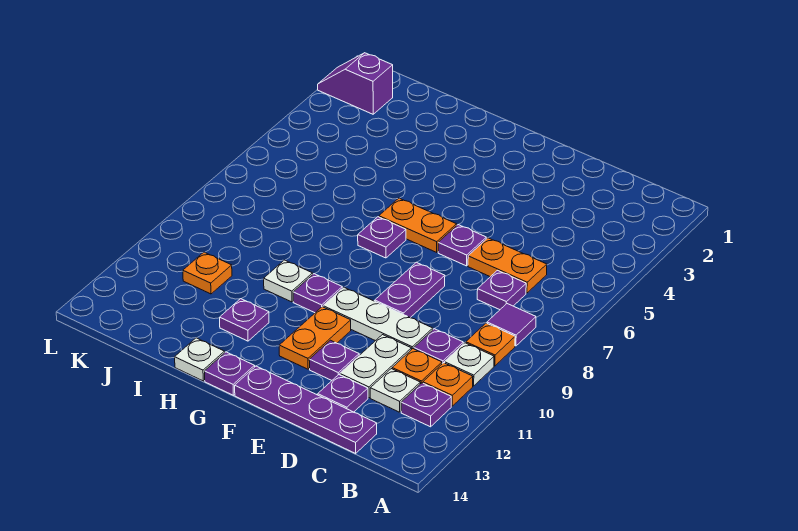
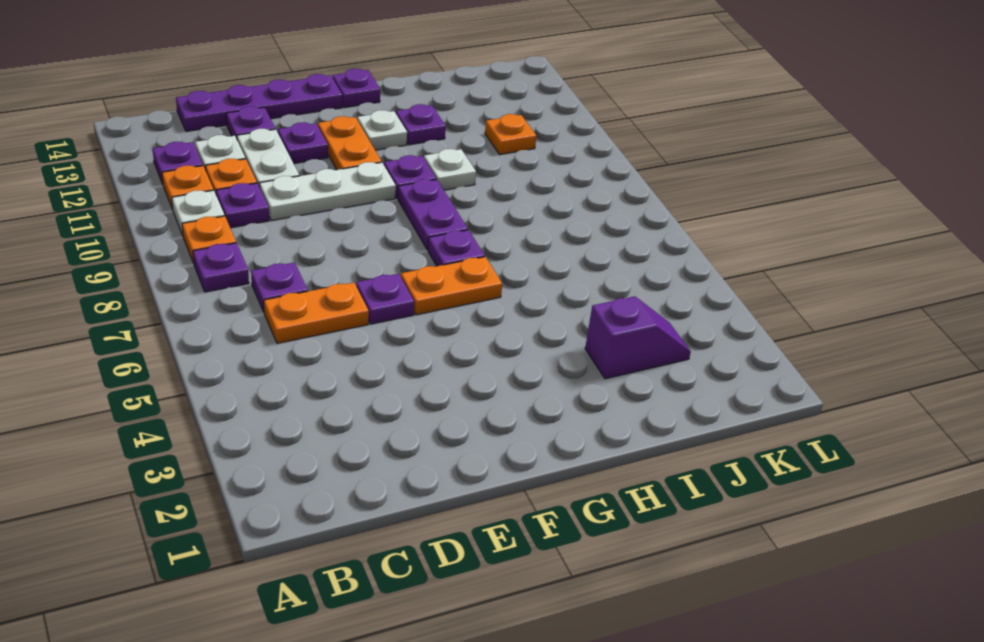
purple 1x1 tile [487,304,536,346] -> purple 1x1 plate [193,243,249,292]
purple 1x2 plate [375,262,445,318] -> purple 1x2 plate moved to [398,179,468,250]
white 1x1 plate [175,338,225,381] -> white 1x1 plate moved to [357,110,407,150]
purple 1x2 slope [318,53,393,114] -> purple 1x2 slope moved to [585,296,691,379]

